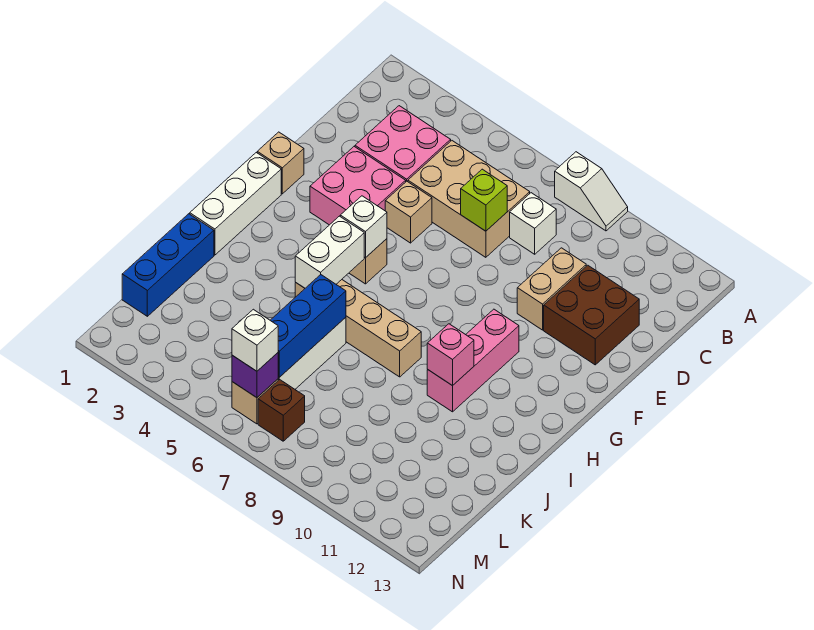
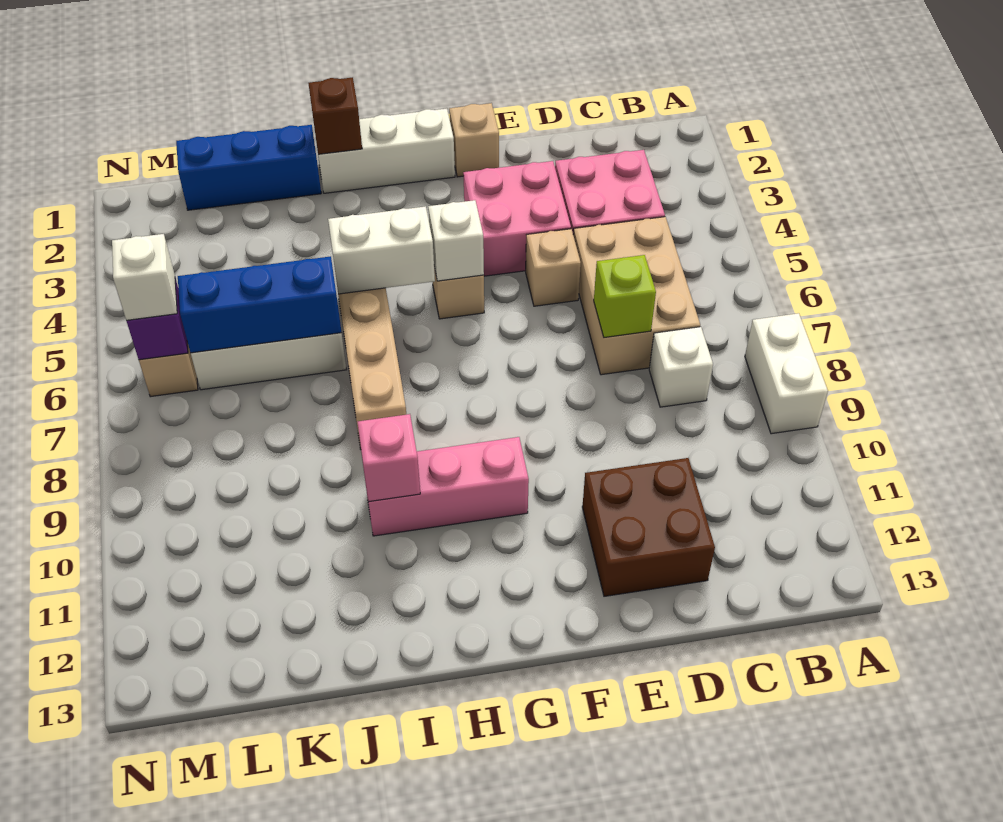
white 1x2 slope [555,152,628,231] -> white 1x2 brick [745,313,828,434]
tan 1x2 brick [517,248,586,330] -> none
brown 1x1 brick [258,380,305,441] -> brown 1x1 brick moved to [308,77,362,154]

